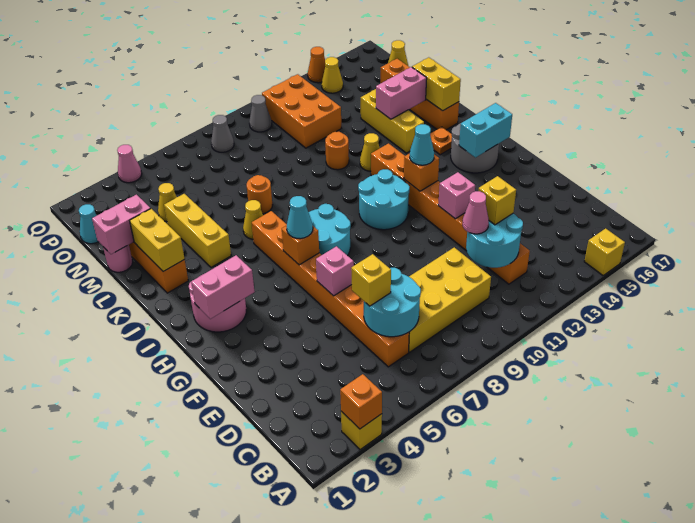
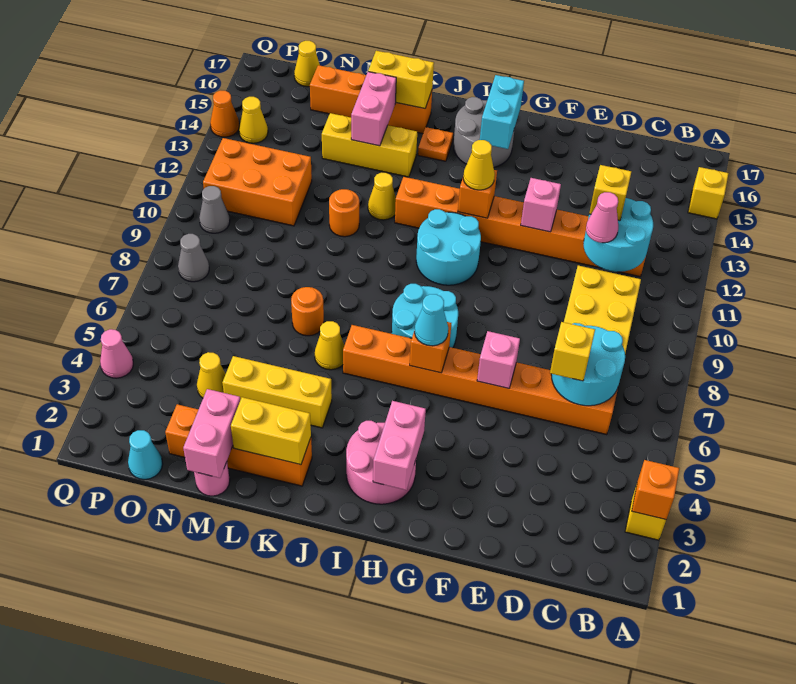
cyan 1x1 cone [410,124,434,165] -> yellow 1x1 cone [463,140,495,190]

